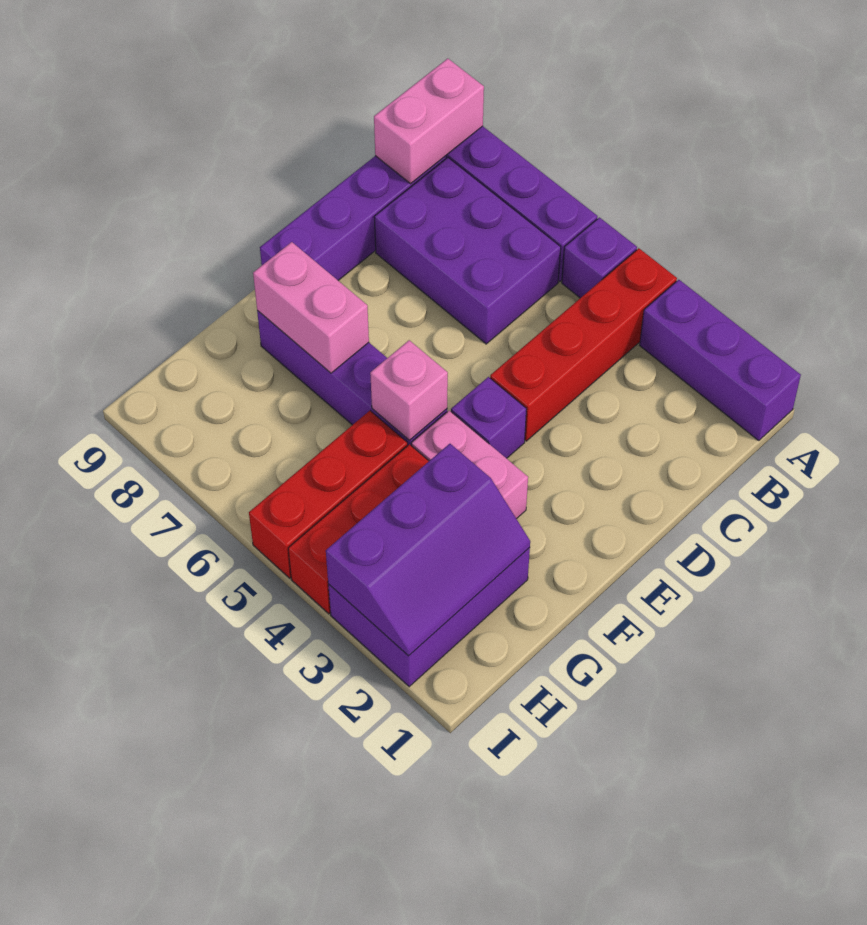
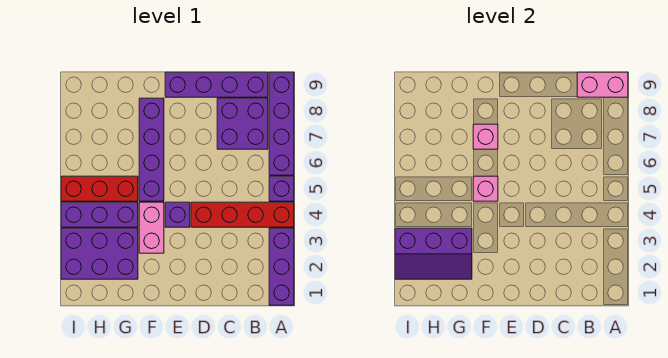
purple 2x3 brick [374,158,561,344] -> purple 2x2 brick [217,98,268,149]
pink 1x2 brick [253,242,369,373] -> pink 1x1 brick [473,124,498,149]
red 1x3 brick [288,444,429,614] -> purple 1x3 brick [61,202,138,227]

